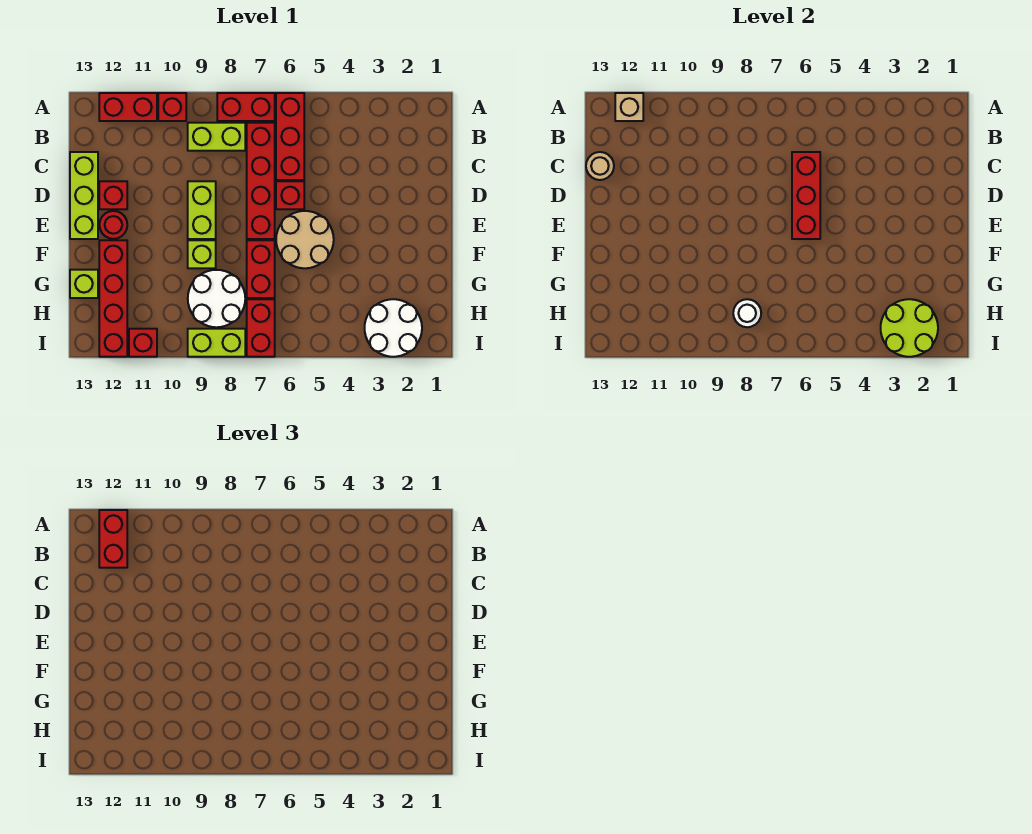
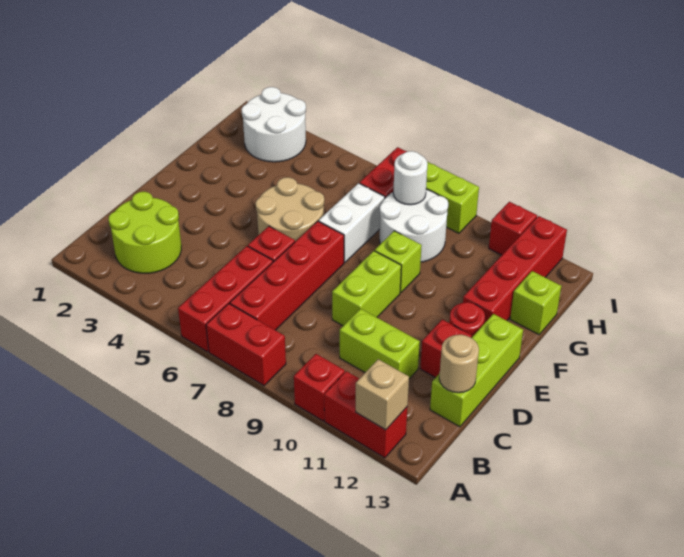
red 1x2 brick [99,510,127,568] -> none
lime 1x2 brick [188,123,245,151] -> lime 1x2 brick moved to [340,309,420,379]
red 1x3 brick [792,152,820,239] -> none
red 1x2 brick [247,240,275,298] -> white 1x2 brick [319,183,385,263]
lime 2x2 round brick [881,299,938,357] -> lime 2x2 round brick moved to [109,192,181,273]

